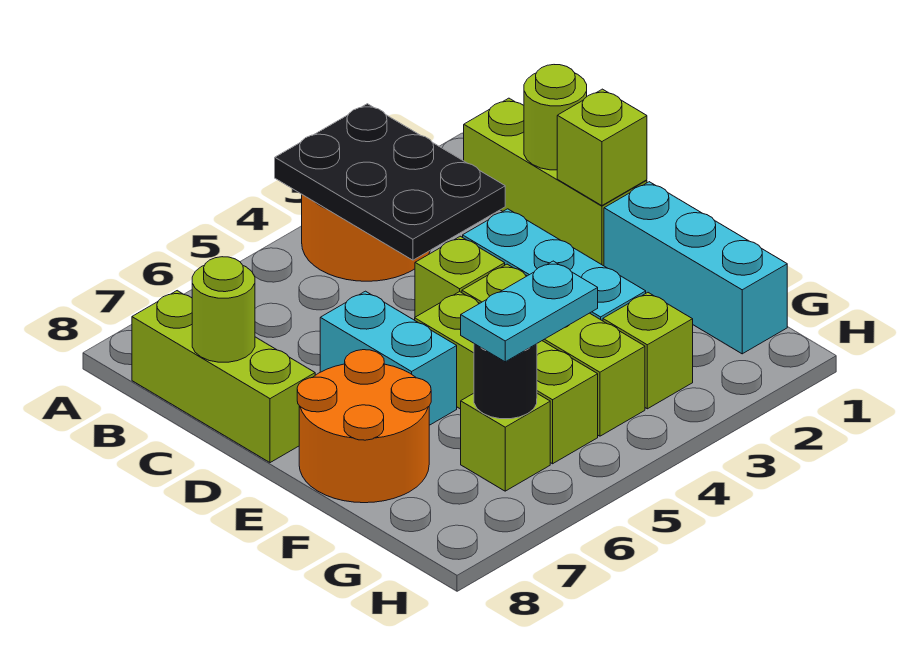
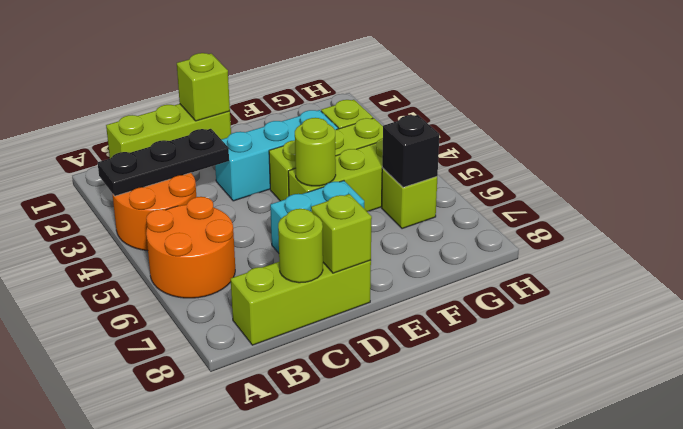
black 2x3 plate [275,104,505,260] -> black 1x3 plate [98,129,229,196]
lime 1x1 round brick [524,65,587,170] -> lime 1x1 round brick moved to [295,118,336,186]
lime 1x1 brick [415,236,505,317] -> lime 1x1 brick moved to [311,194,372,273]
cyan 1x3 brick [604,182,787,354] -> none
orange 2x2 round brick [297,350,431,503] -> orange 2x2 round brick moved to [146,197,235,298]
cyan 1x2 plate [461,261,598,362] -> none
black 1x1 round brick [474,344,537,419] -> black 1x1 brick [382,115,439,187]

